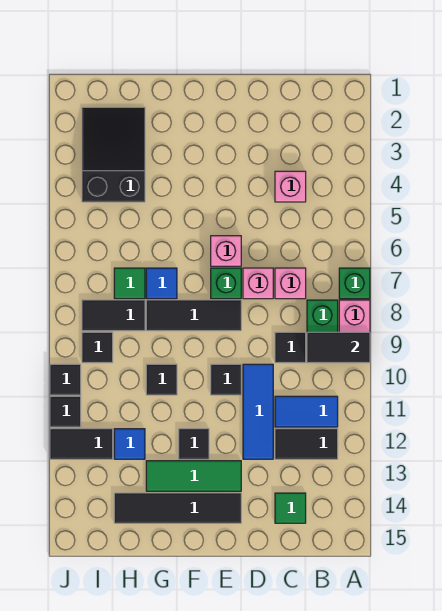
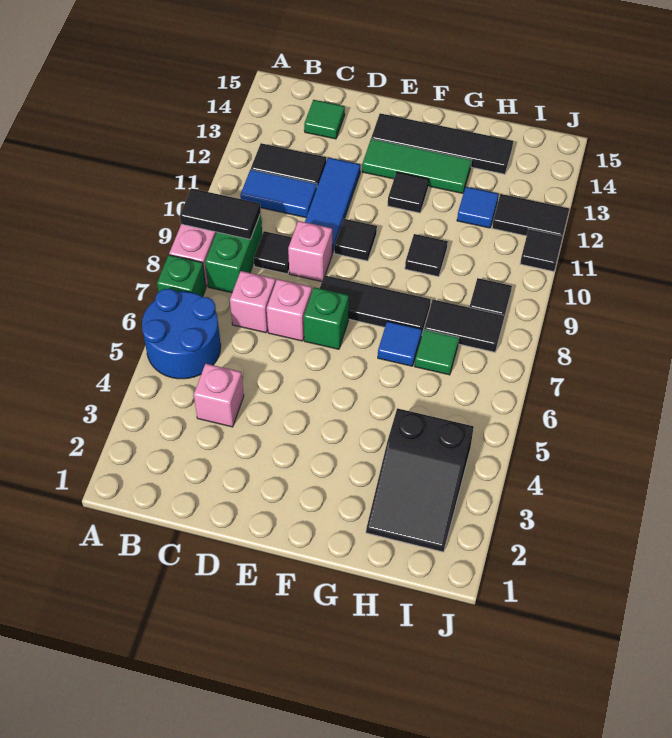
none -> blue 2x2 round brick [142,289,221,379]
pink 1x1 brick [211,236,241,266] -> pink 1x1 brick moved to [288,221,332,282]
black 1x1 tile [50,364,81,395] -> none

